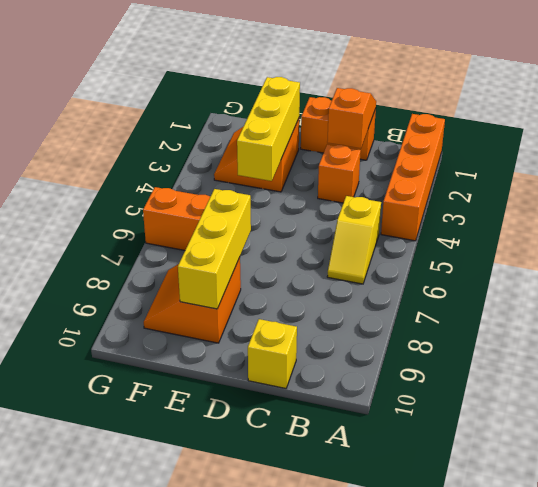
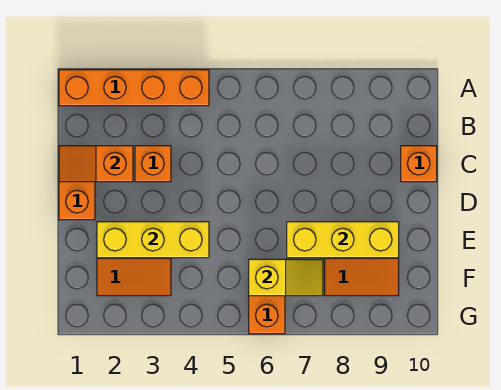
yellow 1x2 slope [327,196,381,284] -> yellow 1x2 slope moved to [249,259,323,296]
yellow 1x1 brick [248,319,297,388] -> orange 1x1 brick [401,146,437,182]

